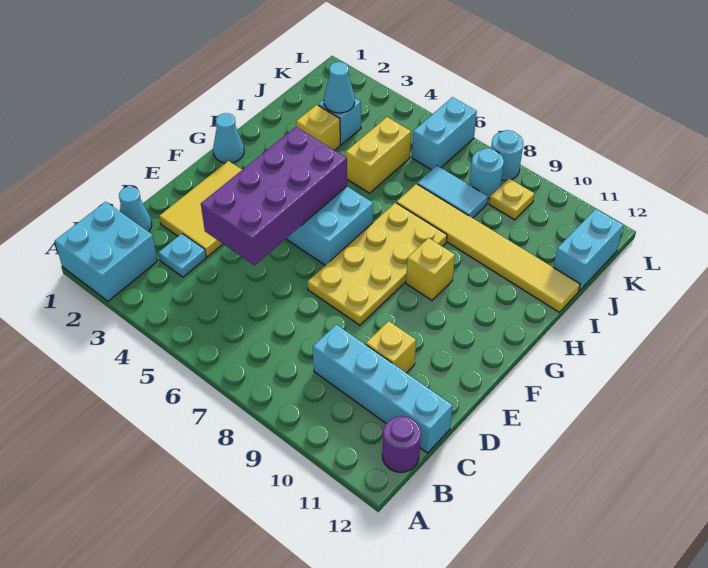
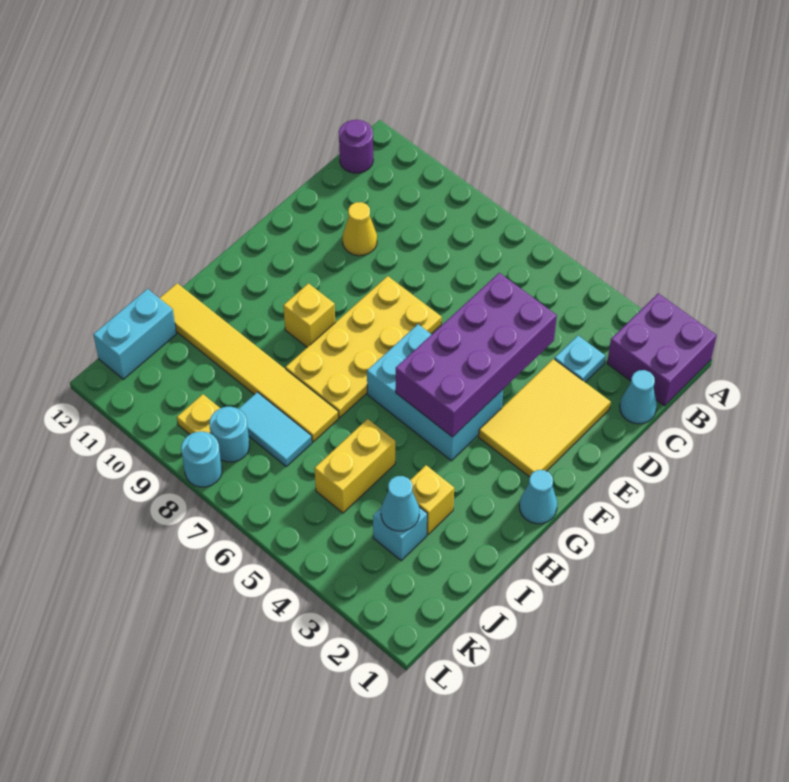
cyan 2x2 brick [55,202,158,301] -> purple 2x2 brick [607,293,717,406]
cyan 1x4 brick [313,325,453,453] -> none
yellow 1x1 brick [366,321,416,373] -> yellow 1x1 cone [343,202,377,256]
cyan 1x2 brick [412,97,477,170] -> none

